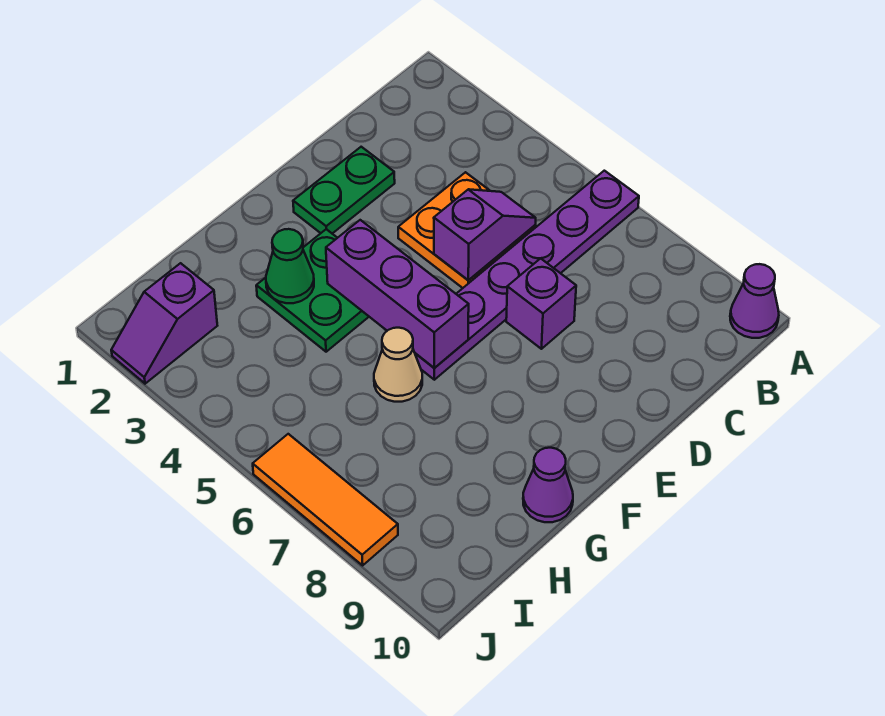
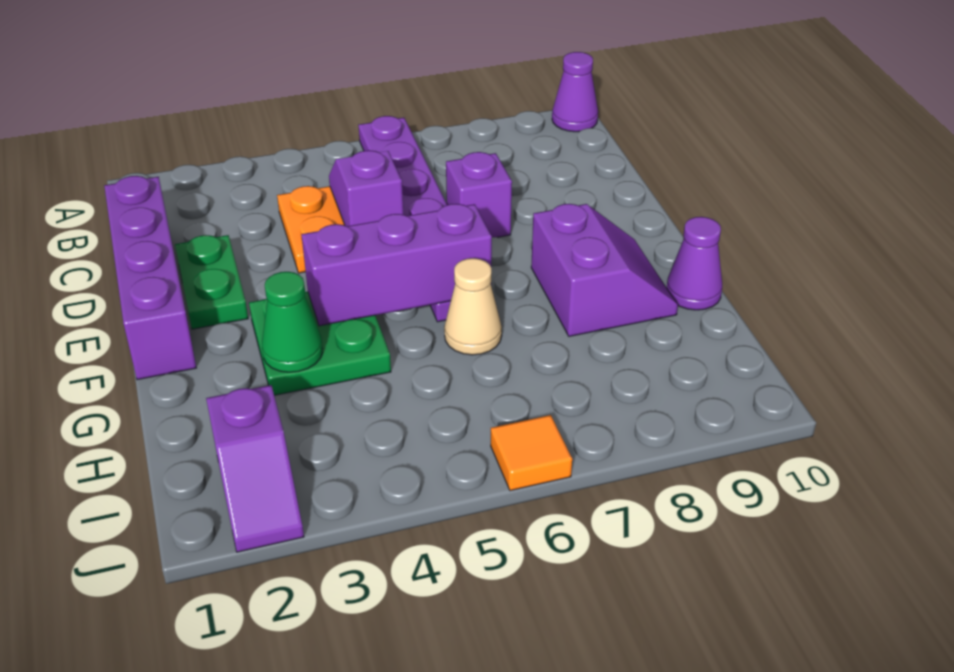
none -> purple 1x4 brick [104,176,196,380]
none -> purple 2x2 slope [531,204,678,336]
orange 1x3 tile [253,434,398,565] -> orange 1x1 tile [491,415,572,491]

